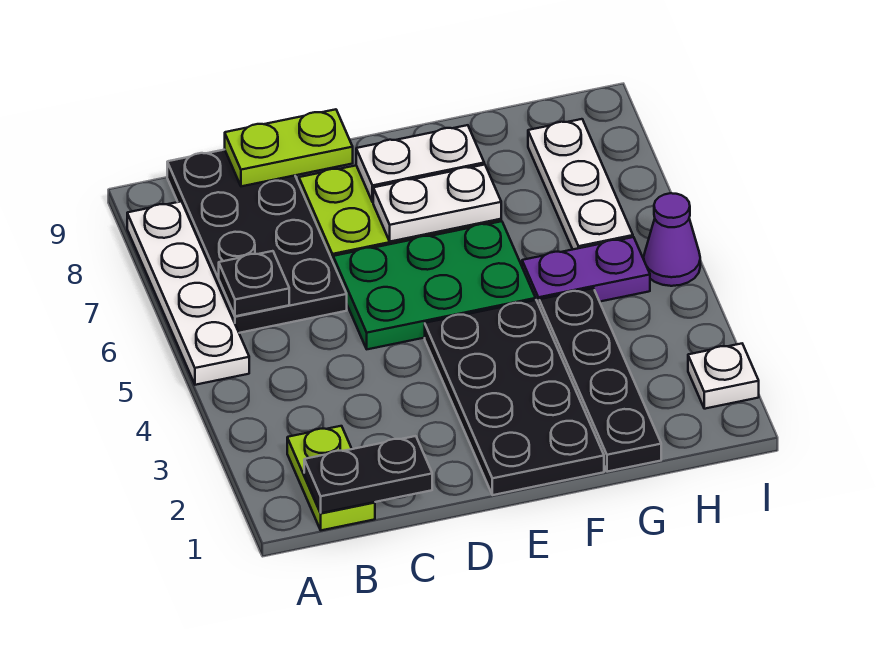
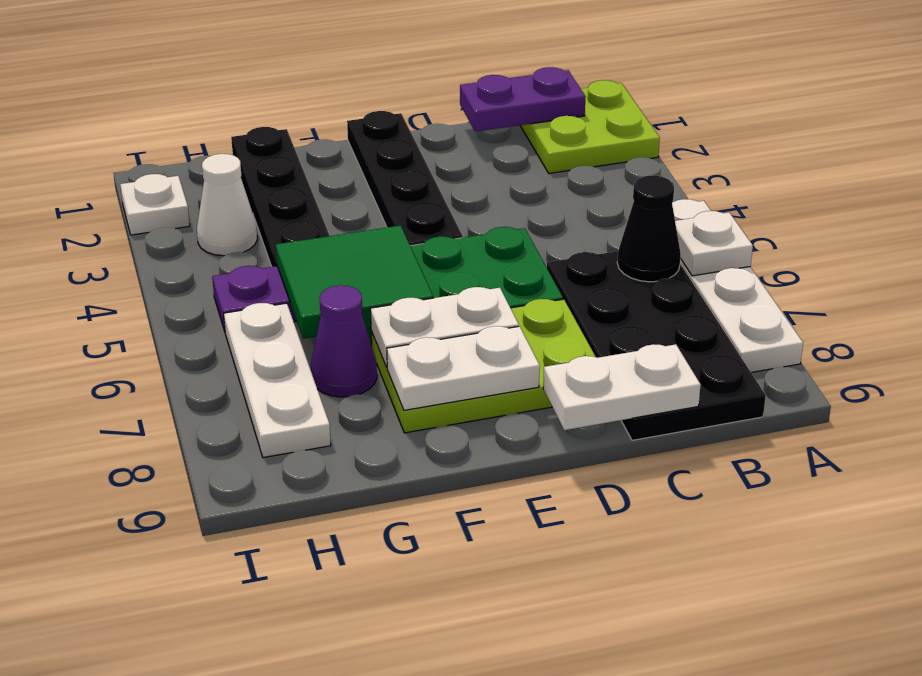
none -> white 1x1 plate [675,211,753,276]
lime 1x2 plate [287,426,375,530] -> lime 2x2 plate [520,80,660,173]
black 1x2 plate [304,436,432,513] -> purple 1x2 plate [460,67,586,132]
black 1x1 plate [219,251,289,316] -> black 1x1 cone [617,176,681,282]
lime 1x2 plate [225,109,353,186] -> white 1x2 plate [543,344,701,430]
black 2x4 plate [425,300,604,495] -> black 1x4 plate [347,111,463,246]
none -> green 2x2 tile [276,225,433,339]
none -> white 1x1 cone [197,154,257,256]
purple 1x1 cone [644,193,700,286] -> purple 1x1 cone moved to [311,285,377,397]

